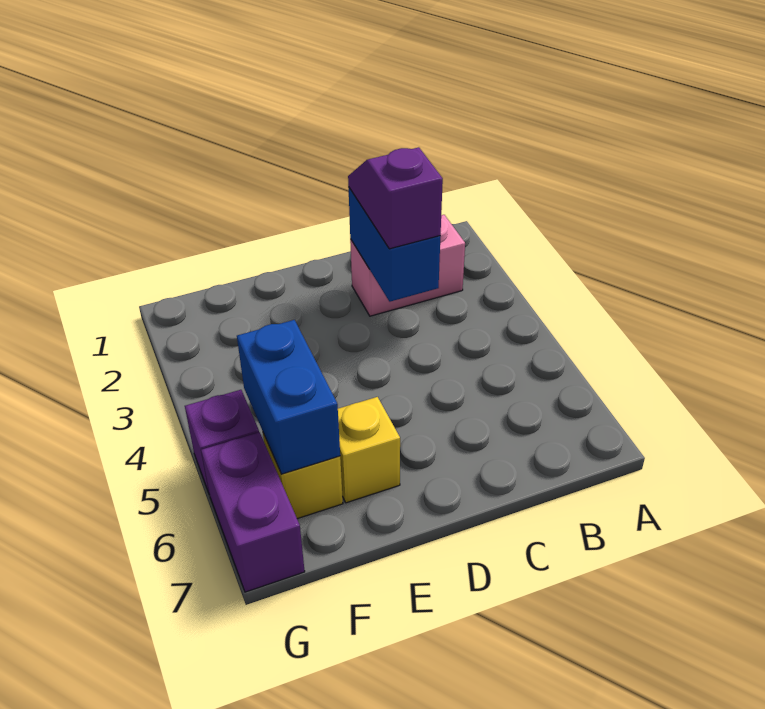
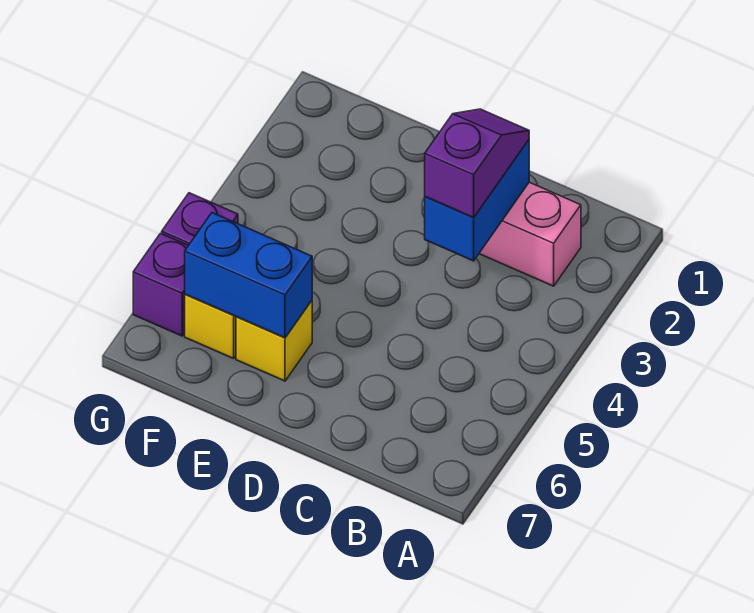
blue 1x2 brick [237,320,340,474] -> blue 1x2 brick turned to [185,213,312,338]
purple 1x2 brick [201,432,305,592] -> purple 1x1 brick [133,233,188,336]

